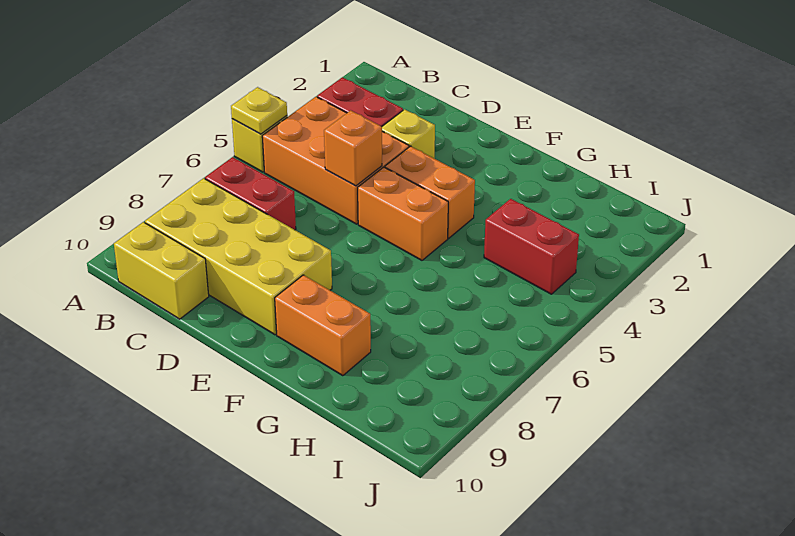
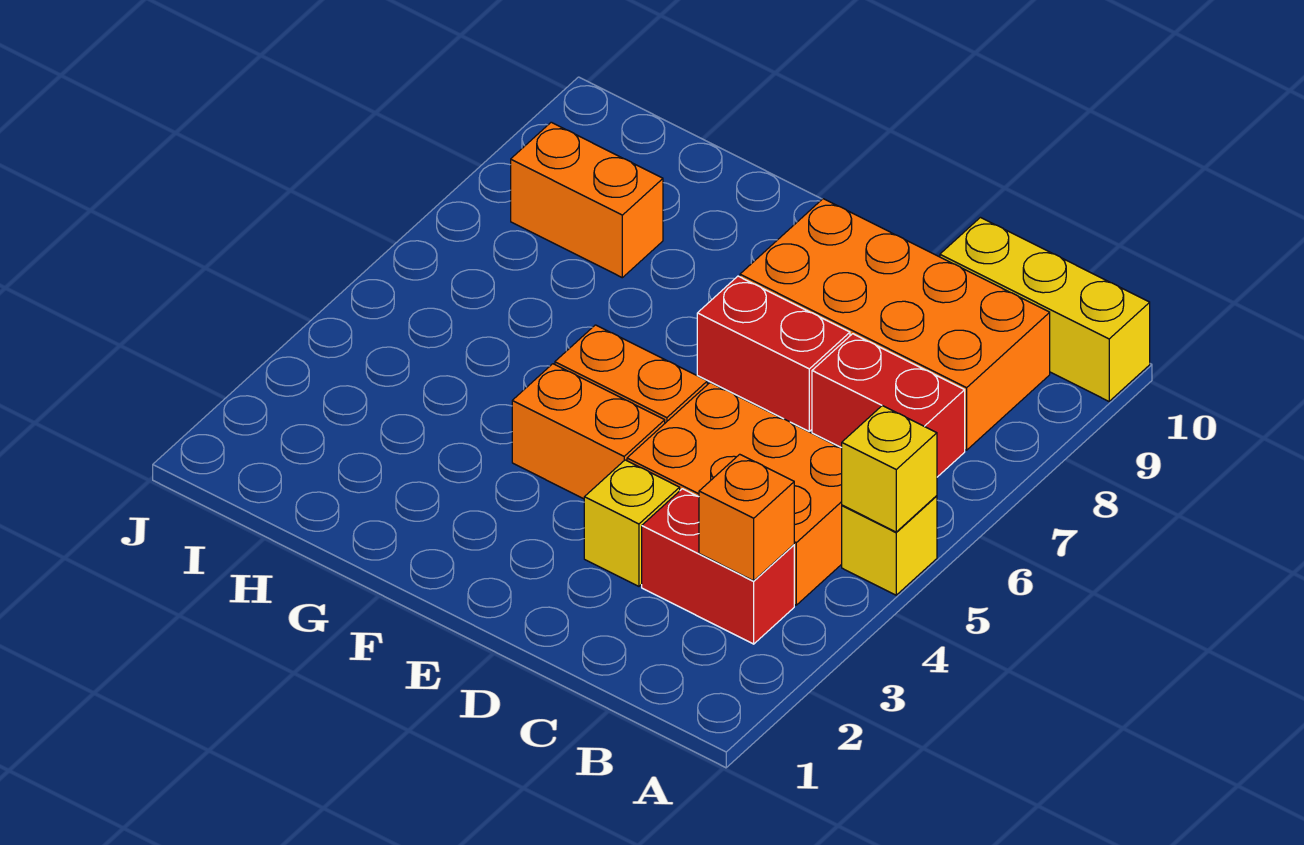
yellow 1x1 plate [231,87,287,134] -> yellow 1x1 brick [842,406,937,532]
yellow 2x4 brick [145,178,332,335] -> orange 2x4 brick [740,199,1050,450]
yellow 1x2 brick [114,222,209,319] -> yellow 1x3 brick [940,218,1150,401]
orange 1x1 brick [324,110,382,186] -> orange 1x1 brick moved to [699,454,794,581]
orange 1x2 brick [275,275,371,376] -> orange 1x2 brick moved to [511,122,663,278]
red 1x2 brick [484,199,579,294] -> red 1x2 brick moved to [697,276,850,431]

